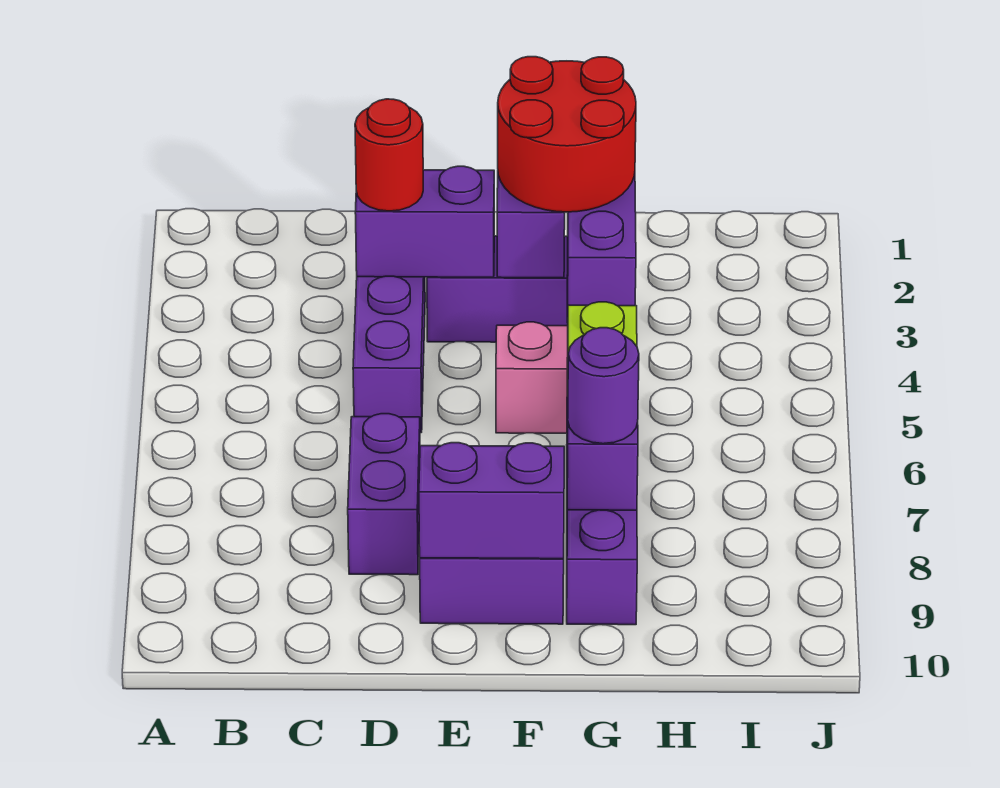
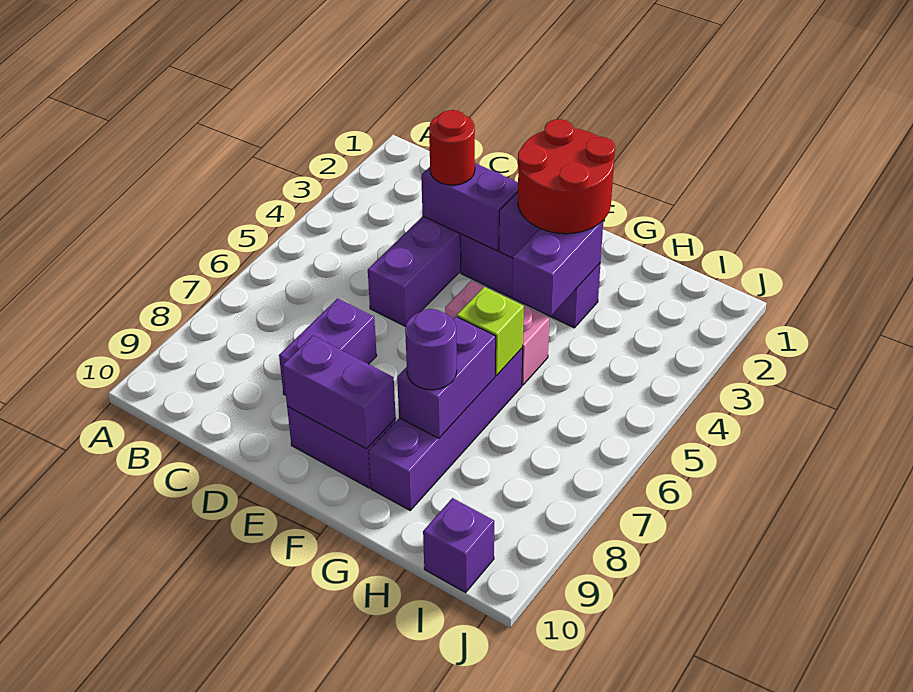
none -> purple 1x1 brick [423,498,494,592]

